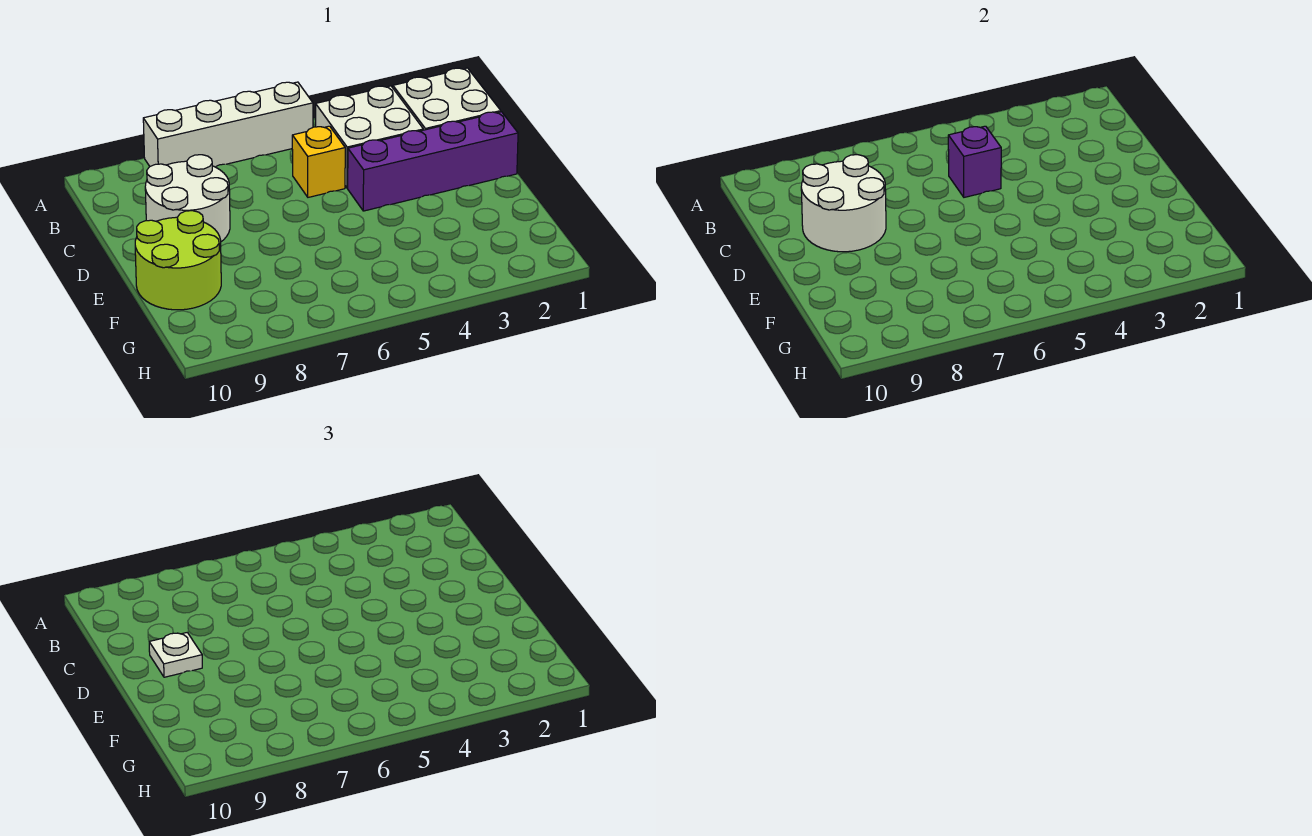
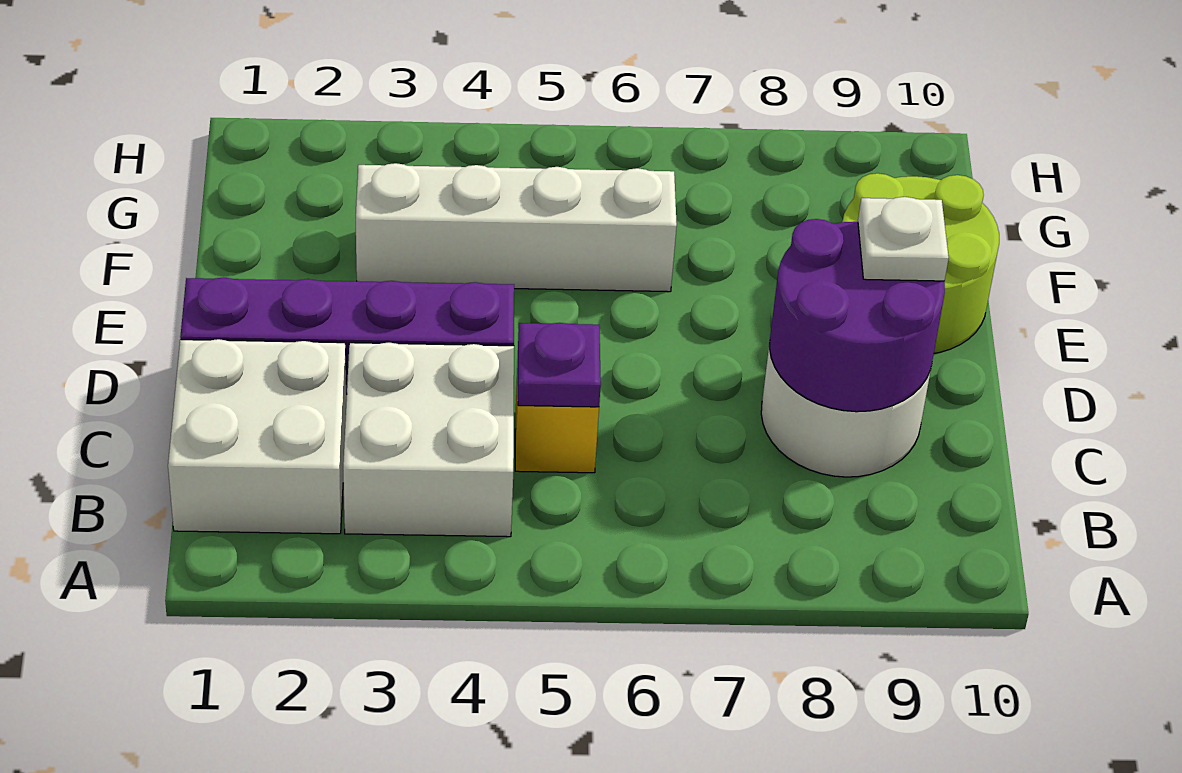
white 1x4 brick [143,82,313,167] -> white 1x4 brick moved to [356,163,677,292]
purple 1x1 brick [948,126,1001,197] -> purple 1x1 plate [518,323,601,407]
white 2x2 round brick [801,155,886,252] -> purple 2x2 round brick [770,219,945,412]

